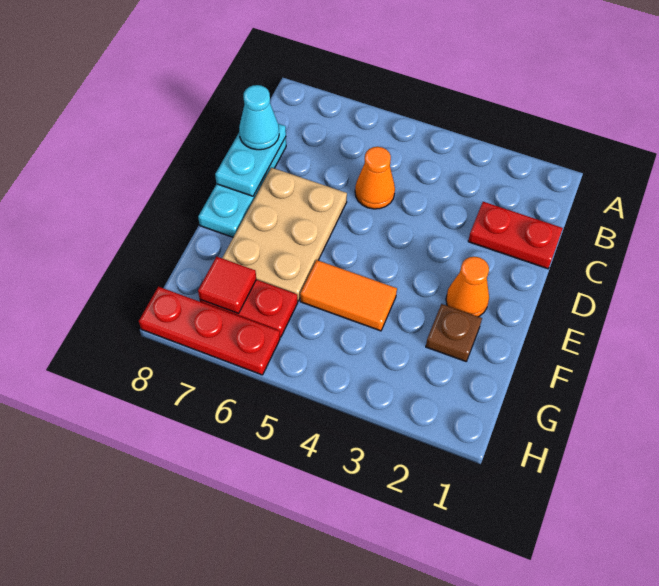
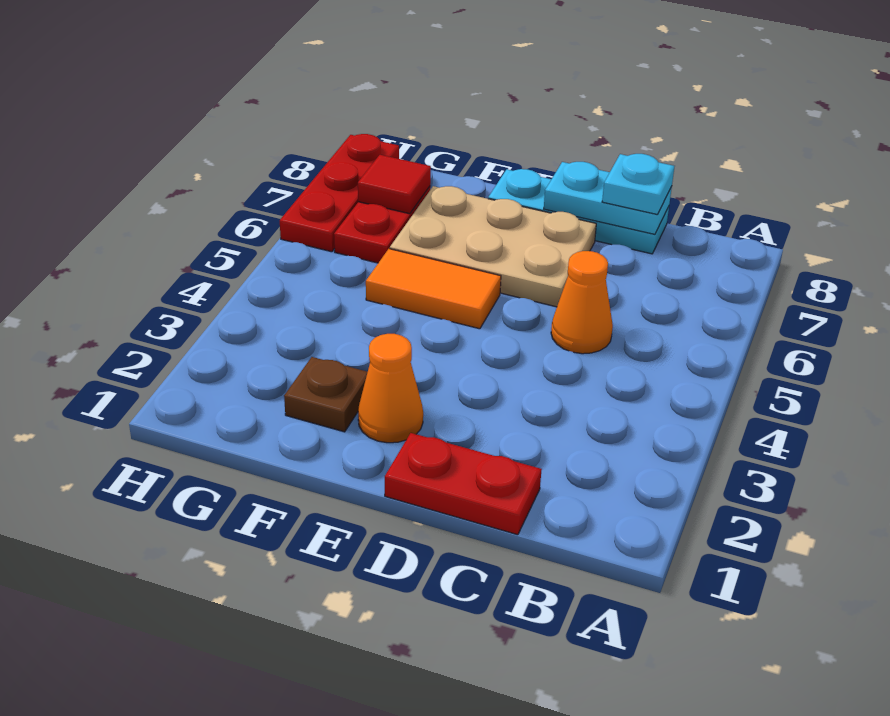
red 1x2 plate [468,202,563,269] -> red 1x2 plate turned to [385,433,542,535]
cyan 1x1 cone [239,85,279,150] -> cyan 1x1 plate [602,154,674,215]
orange 1x2 tile [300,260,397,331] -> orange 1x2 tile turned to [366,249,501,329]

